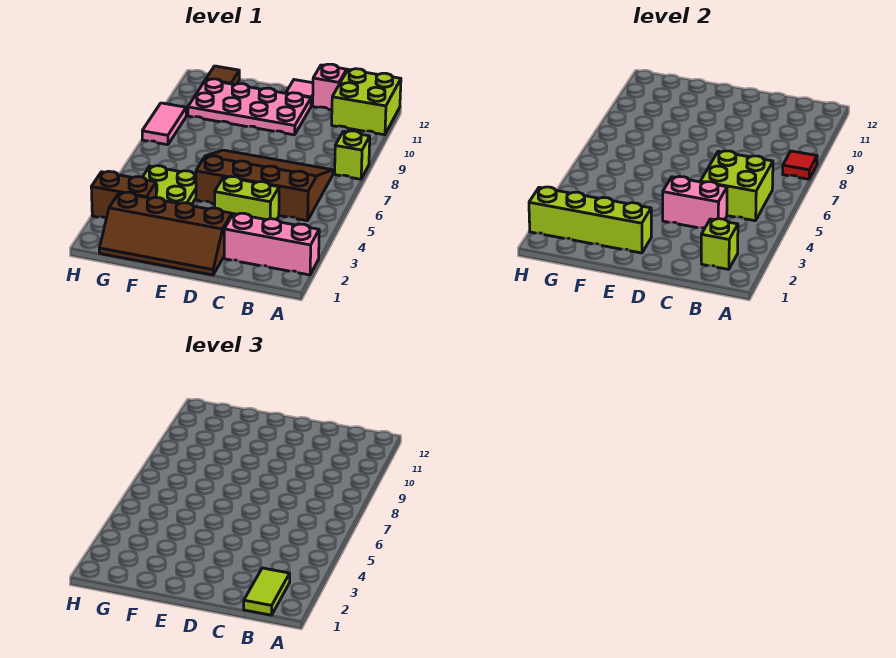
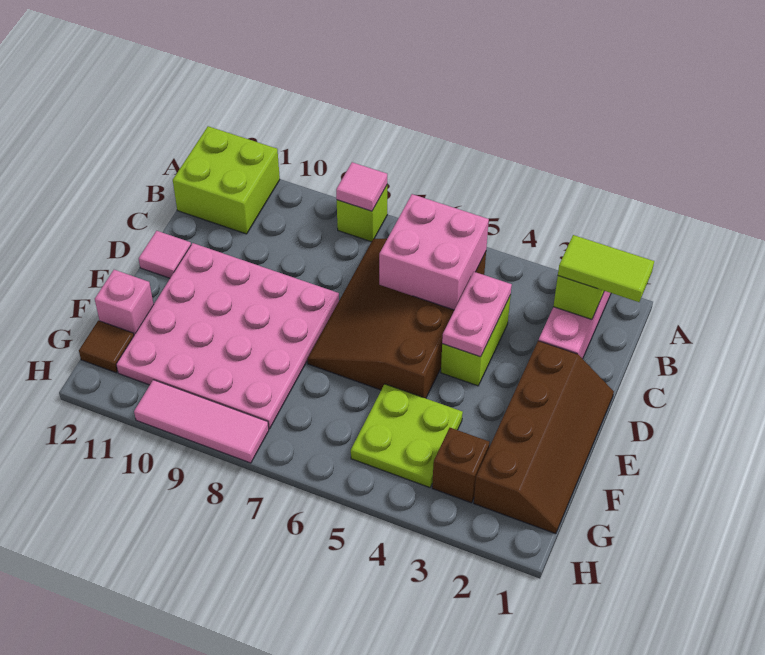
red 1x1 tile [783,151,817,179] -> pink 1x1 tile [336,162,387,211]
lime 2x2 brick [700,151,773,221] -> pink 2x2 brick [379,194,489,310]
pink 1x2 brick [663,176,727,228] -> pink 1x2 plate [442,272,512,357]
pink 1x1 brick [313,64,347,110] -> pink 1x1 brick moved to [95,270,154,335]
pink 2x4 plate [188,79,311,135] -> pink 4x4 plate [116,243,339,429]
lime 1x4 brick [529,187,651,253] -> none
brown 1x2 brick [91,171,156,218] -> brown 1x1 brick [432,428,489,503]
pink 1x2 tile [142,103,186,145] -> pink 1x3 tile [134,380,269,463]

